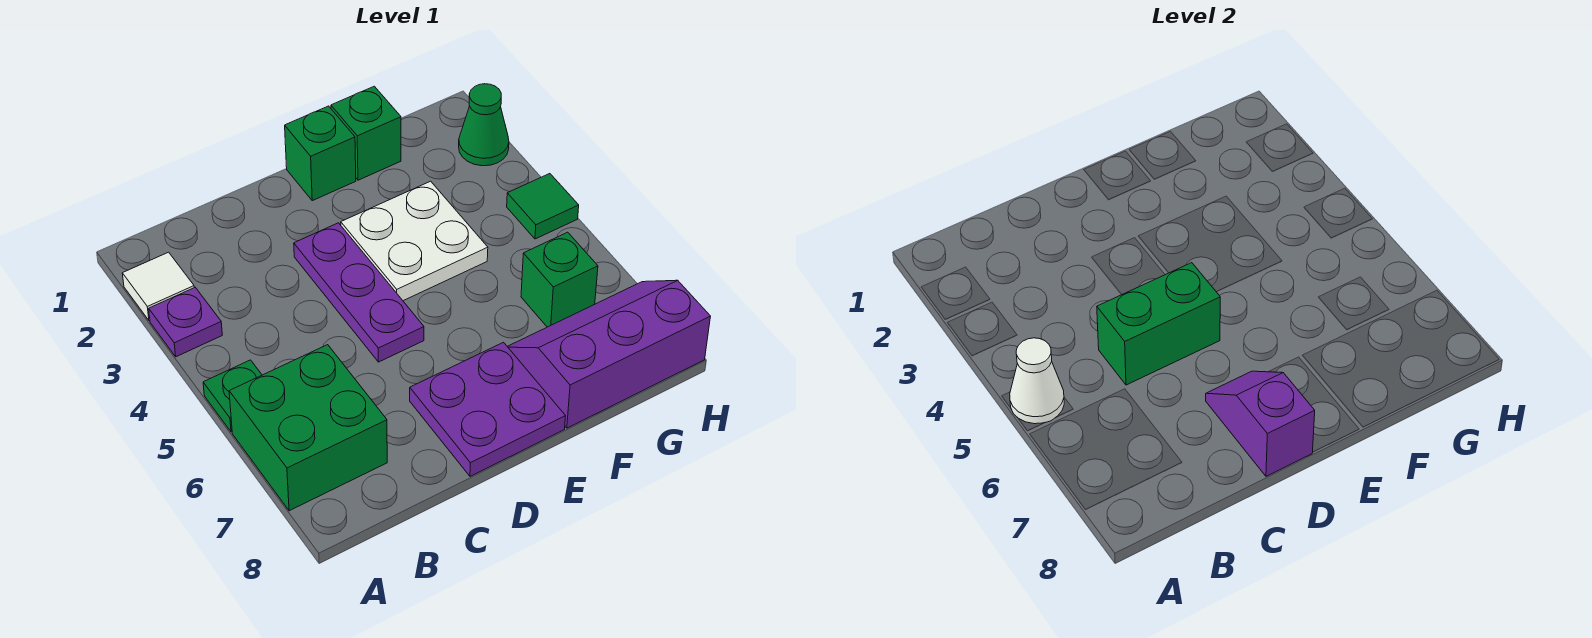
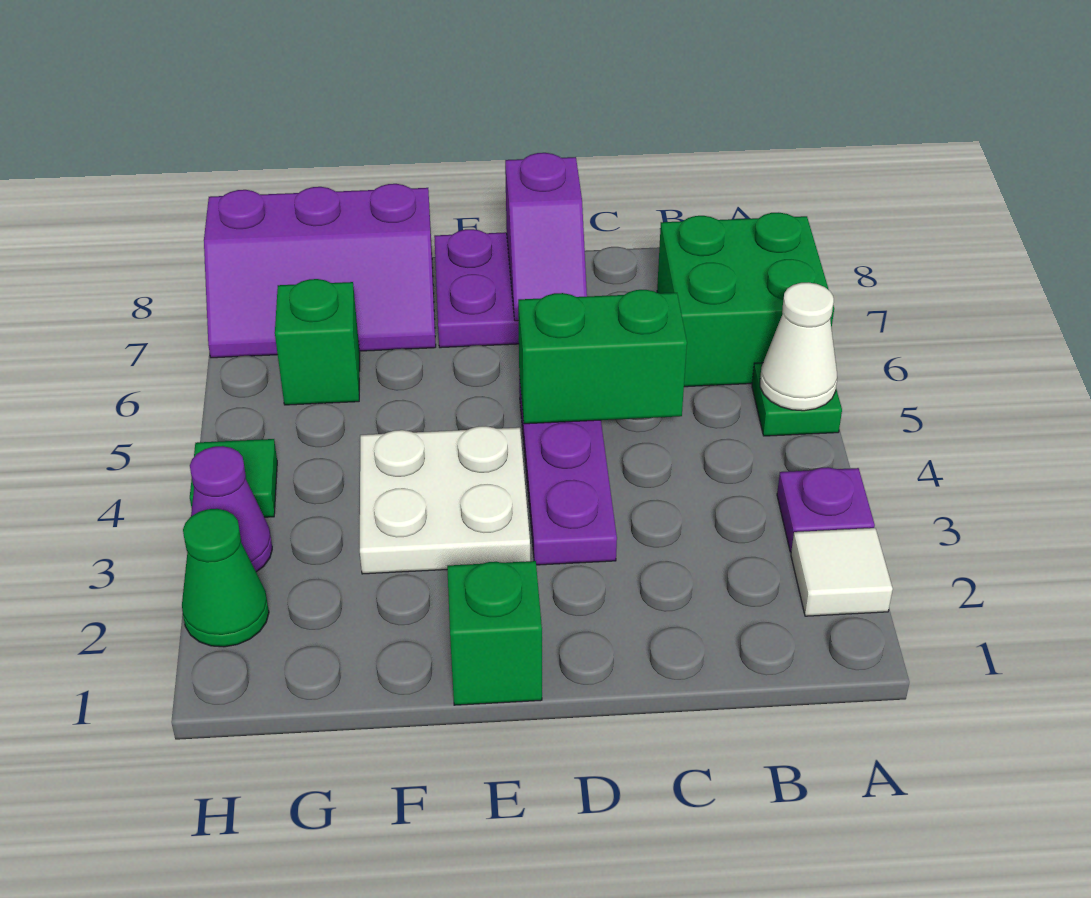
green 1x1 brick [331,86,401,180] -> none
none -> purple 1x1 cone [190,446,272,572]

